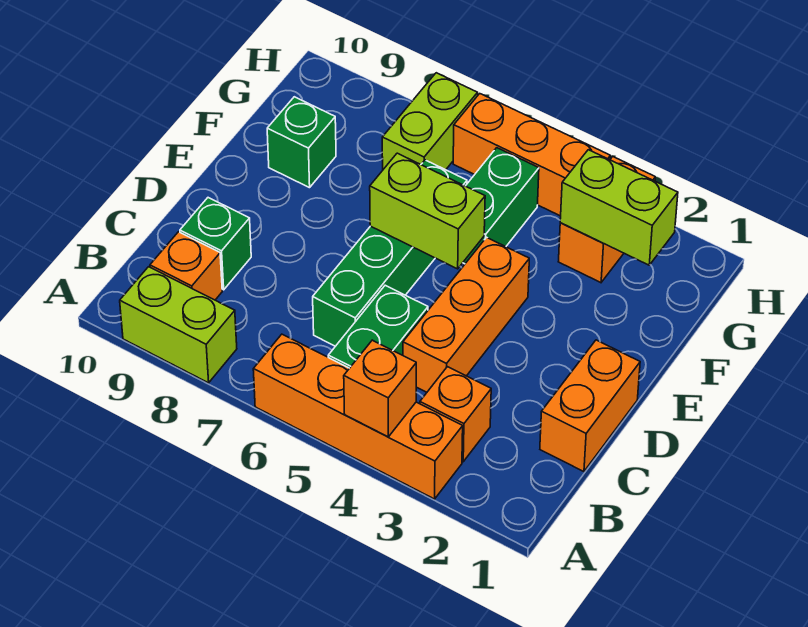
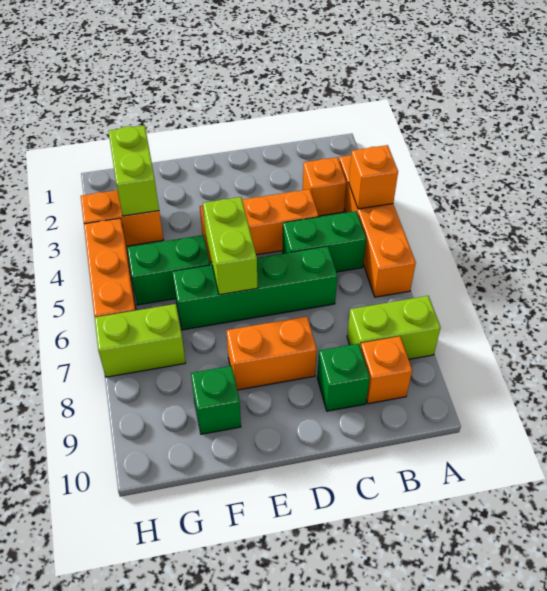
lime 1x2 brick [120,267,237,383] -> lime 1x2 brick turned to [347,296,441,359]
orange 1x2 brick [540,340,640,472] -> orange 1x2 brick moved to [226,316,317,390]

